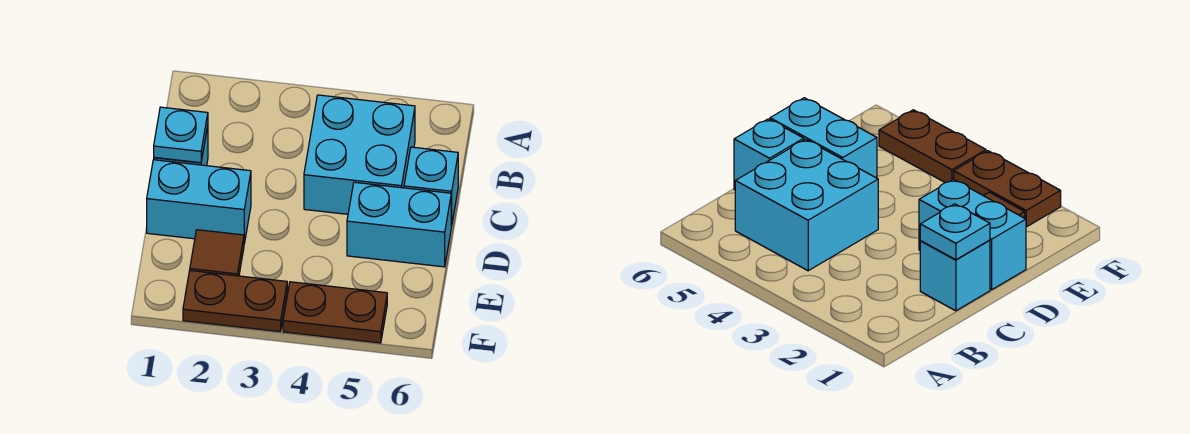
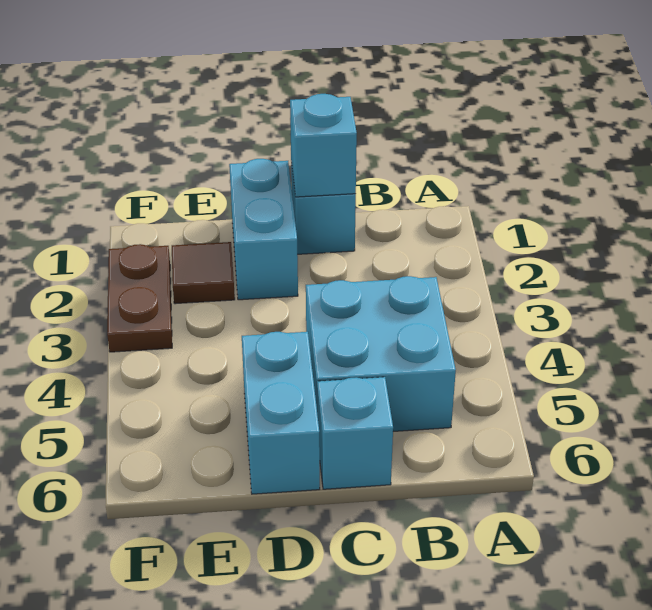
cyan 1x1 plate [154,107,208,163] -> cyan 1x1 brick [290,94,357,197]
brown 1x2 plate [283,282,387,343] -> none

